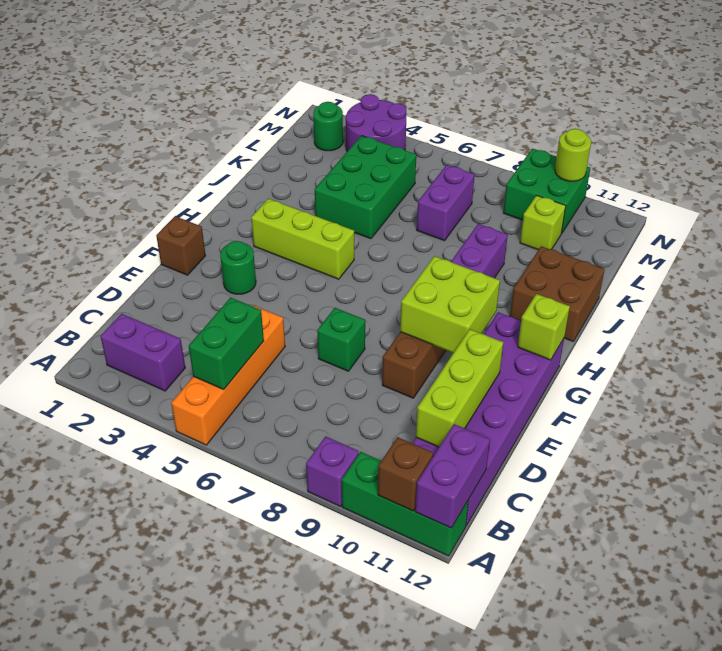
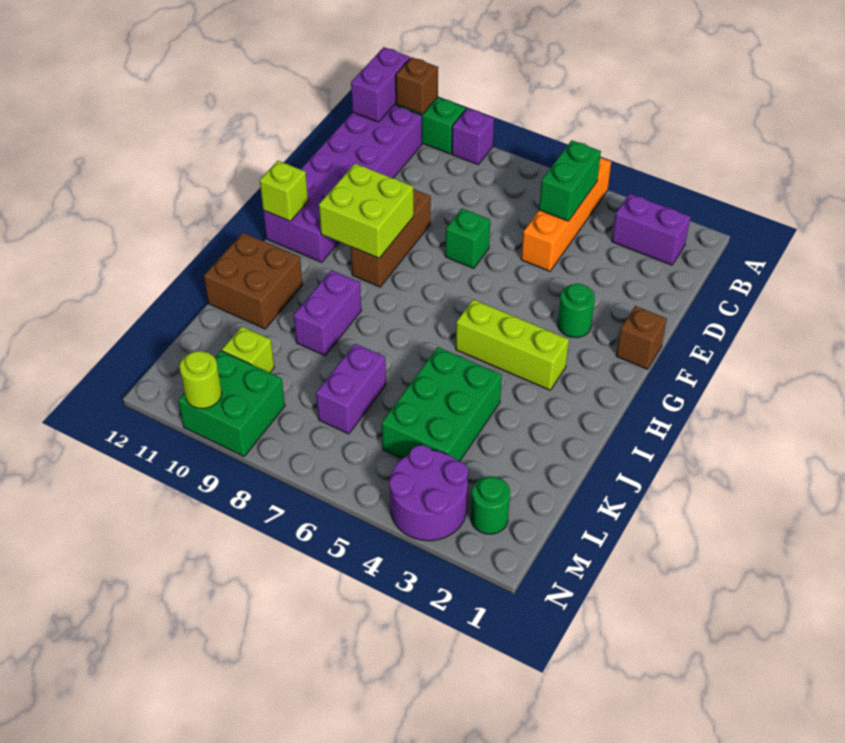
lime 1x3 brick [416,329,503,447] -> none

